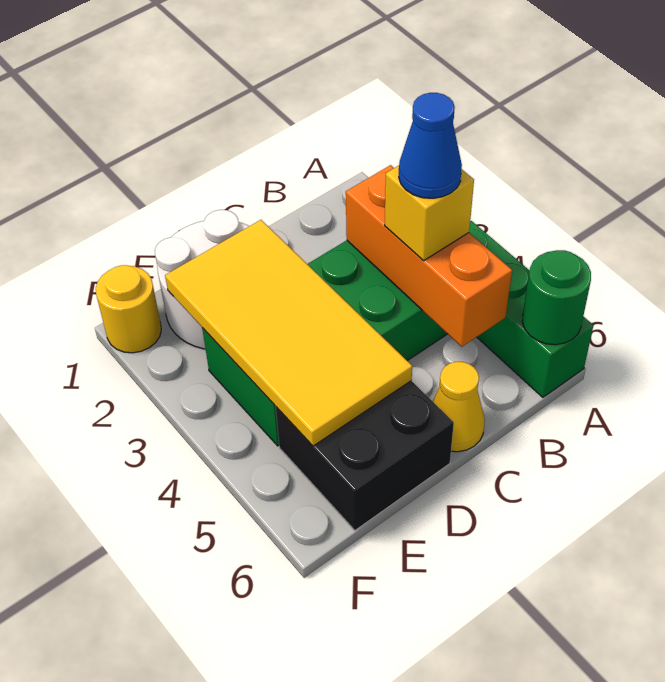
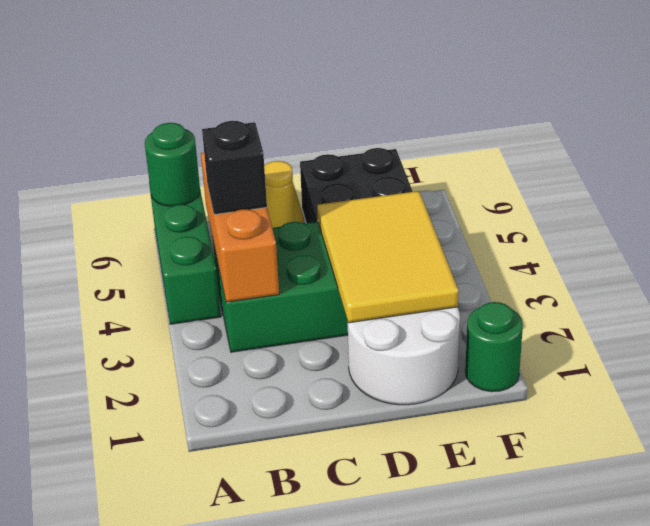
yellow 1x1 brick [385,166,474,260] -> black 1x1 brick [202,121,267,214]
blue 1x1 cone [399,93,462,198] -> none
yellow 2x4 tile [165,220,412,446] -> yellow 2x3 tile [317,191,459,323]
yellow 1x1 round brick [96,265,161,353] -> green 1x1 round brick [465,302,523,392]

